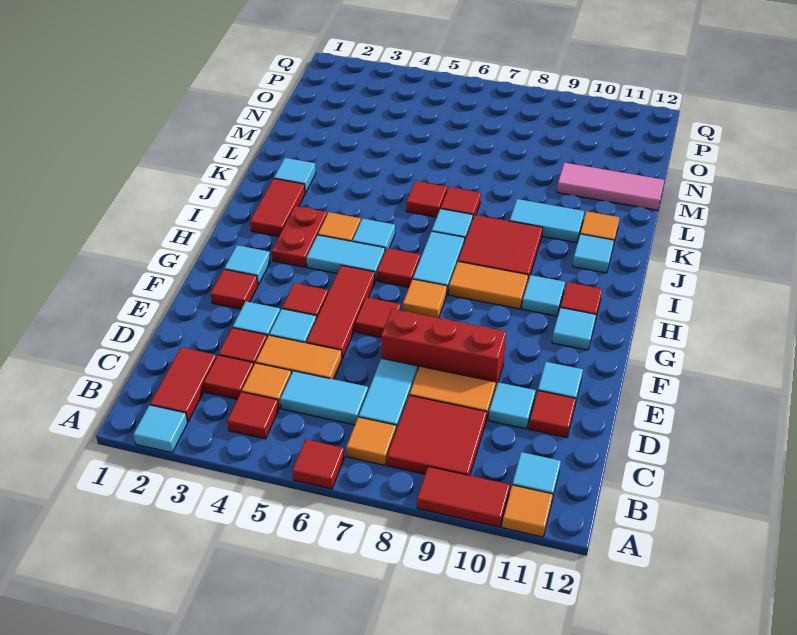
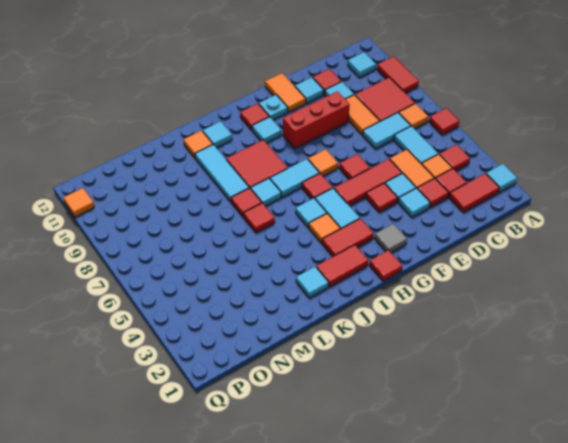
orange 1x1 tile [502,485,553,537] -> orange 1x1 tile moved to [63,188,94,217]
red 1x3 brick [381,309,506,390] -> red 1x3 brick turned to [283,91,350,149]
red 1x1 tile [211,269,258,309] -> red 1x1 tile moved to [370,250,402,281]
cyan 1x1 tile [224,245,270,285] -> grey 1x1 tile [375,224,407,252]
cyan 1x1 tile [552,308,596,350] -> cyan 1x1 plate [259,95,288,120]
red 1x2 plate [272,206,327,267] -> red 1x2 tile [322,219,374,256]
orange 1x2 tile [449,261,528,309] -> orange 1x2 tile moved to [265,73,306,112]
cyan 1x2 tile [510,199,584,243] -> cyan 1x3 tile [195,144,249,202]
pink 1x3 tile [557,163,664,210] -> none

